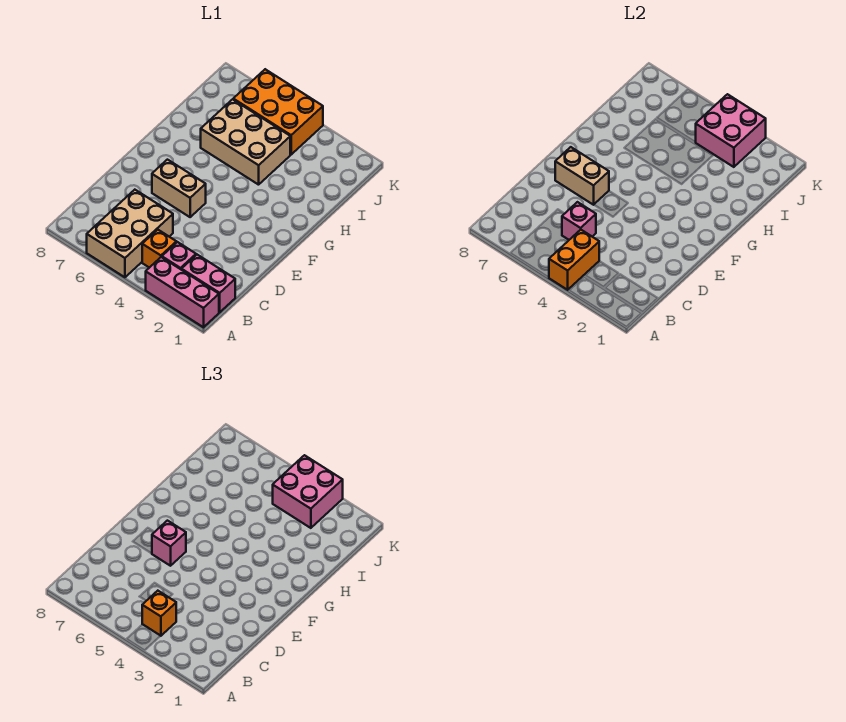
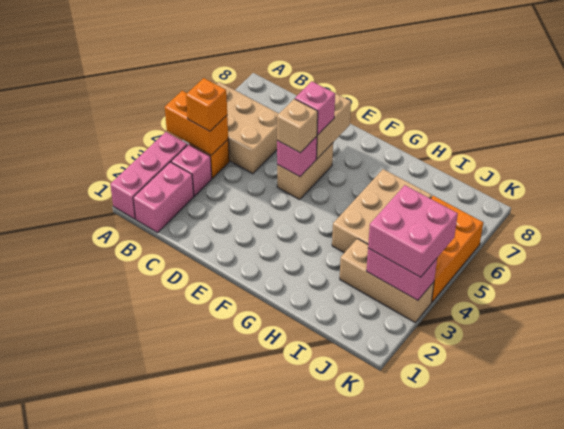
pink 1x1 brick [562,202,596,240] -> pink 1x1 brick moved to [277,136,317,177]
none -> tan 1x1 brick [277,99,318,153]
none -> tan 1x3 brick [340,239,434,322]
pink 2x2 brick [696,94,766,167] -> pink 1x2 brick [366,248,437,300]

